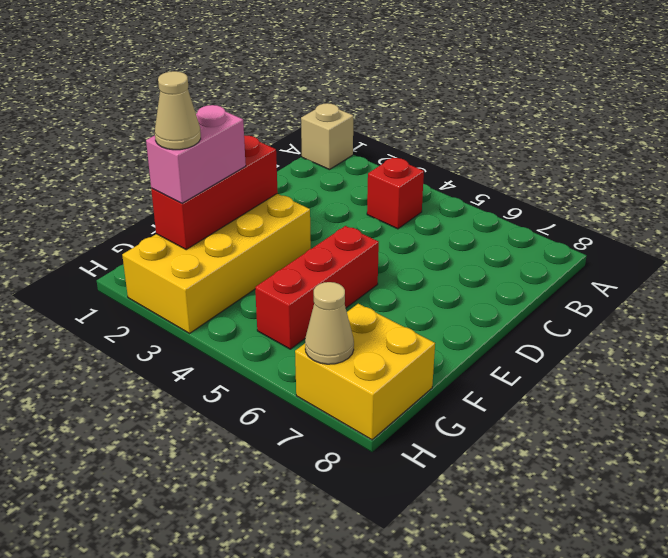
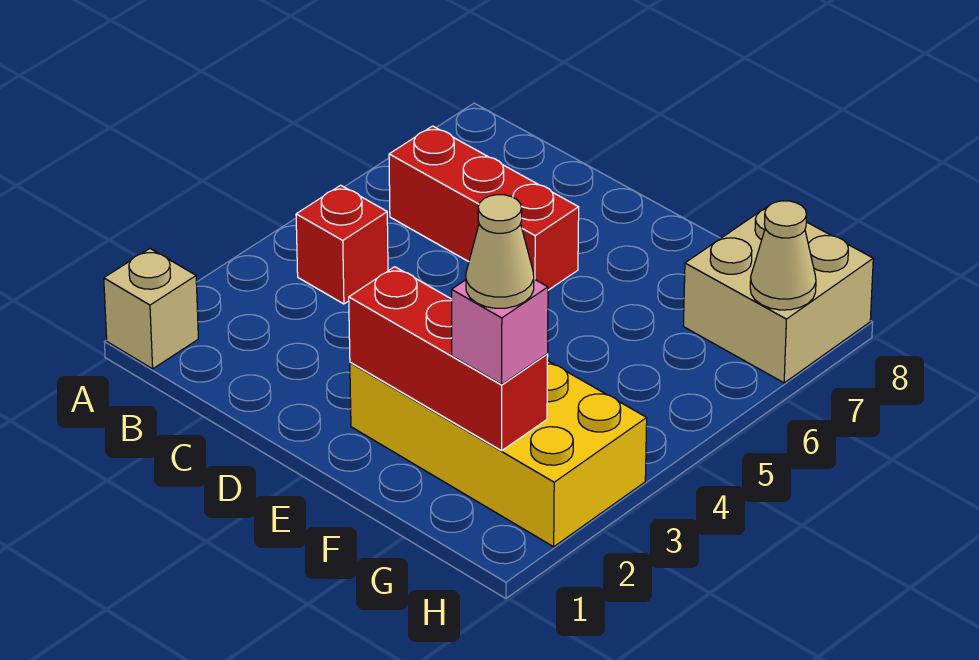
red 1x3 brick [255,226,379,349] -> red 1x3 brick moved to [389,126,579,290]
pink 1x2 brick [146,105,246,203] -> pink 1x1 brick [452,279,548,384]
yellow 2x2 brick [295,304,435,440] -> tan 2x2 brick [683,206,873,383]

